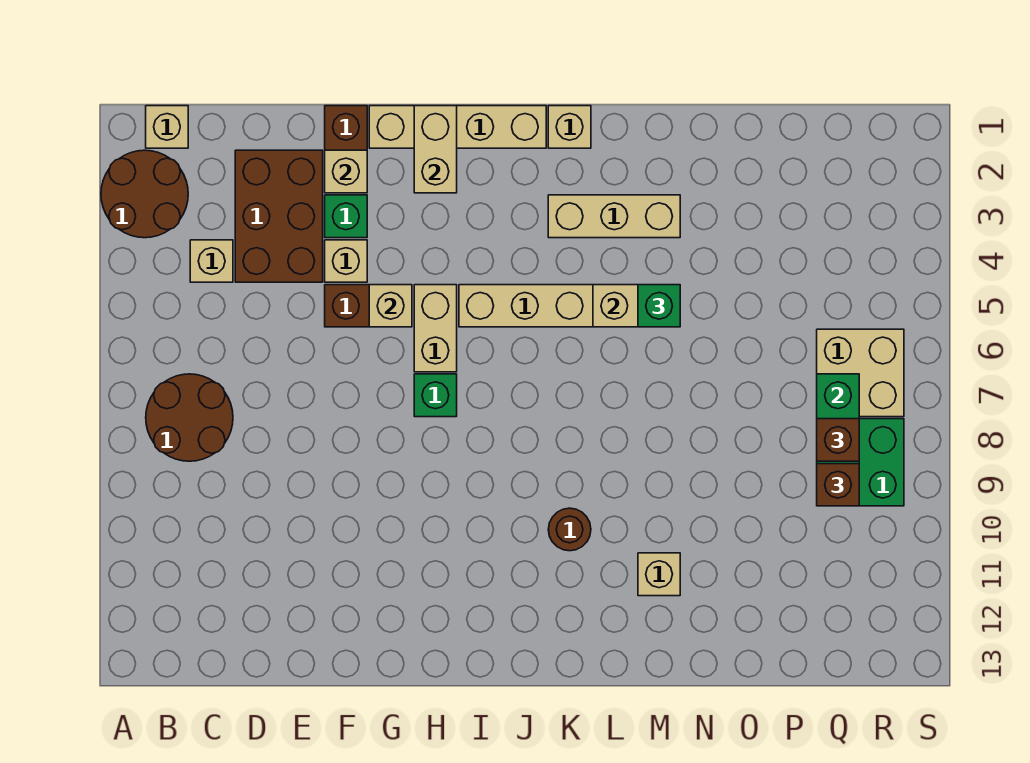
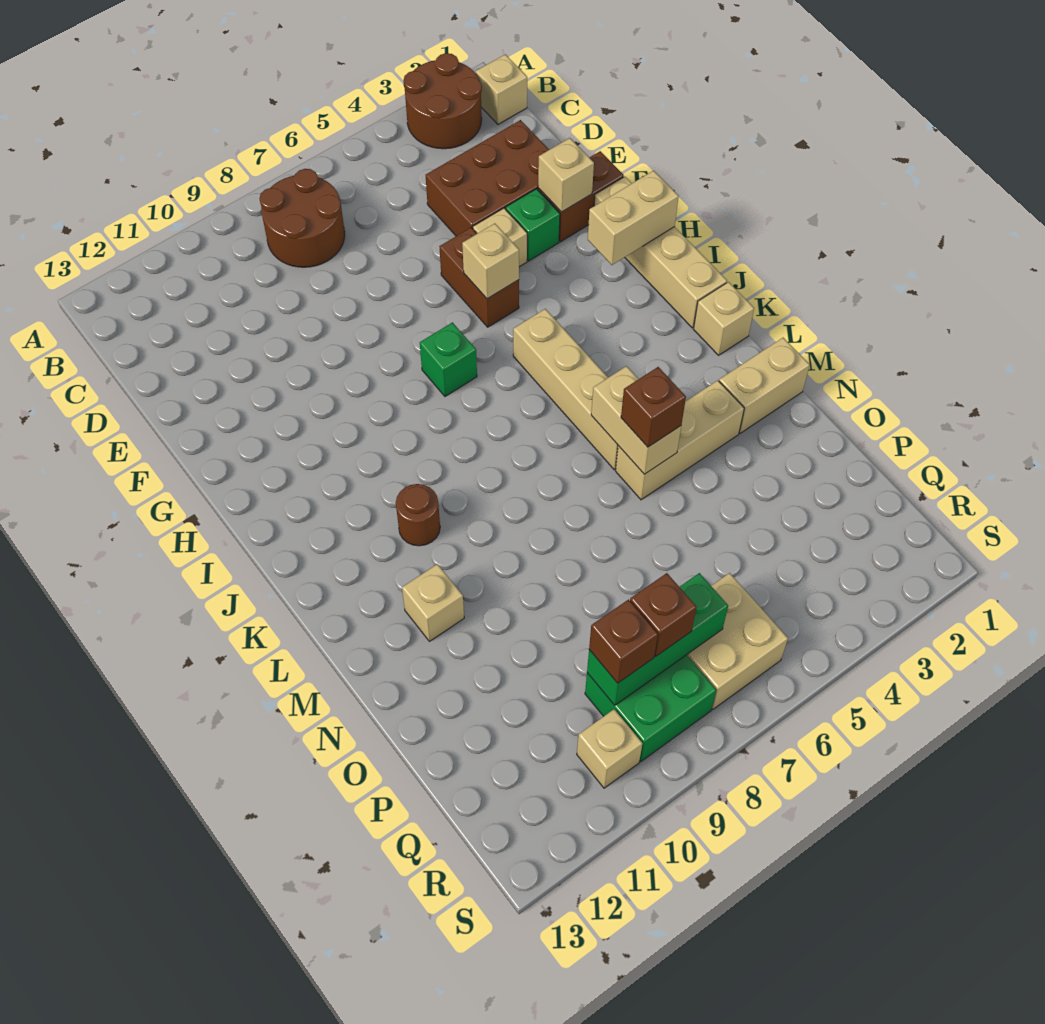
tan 1x1 brick [190,240,233,282] -> tan 1x1 brick moved to [577,709,642,788]
tan 1x2 brick [414,285,457,372] -> tan 1x2 brick moved to [719,338,810,433]
tan 1x3 brick [548,195,680,238] -> tan 1x3 brick turned to [616,380,744,500]
green 1x1 brick [638,285,680,327] -> brown 1x1 brick [621,367,686,447]

